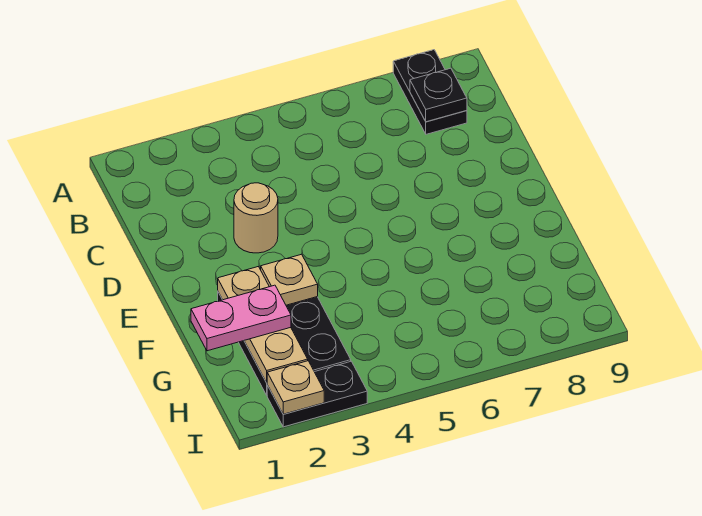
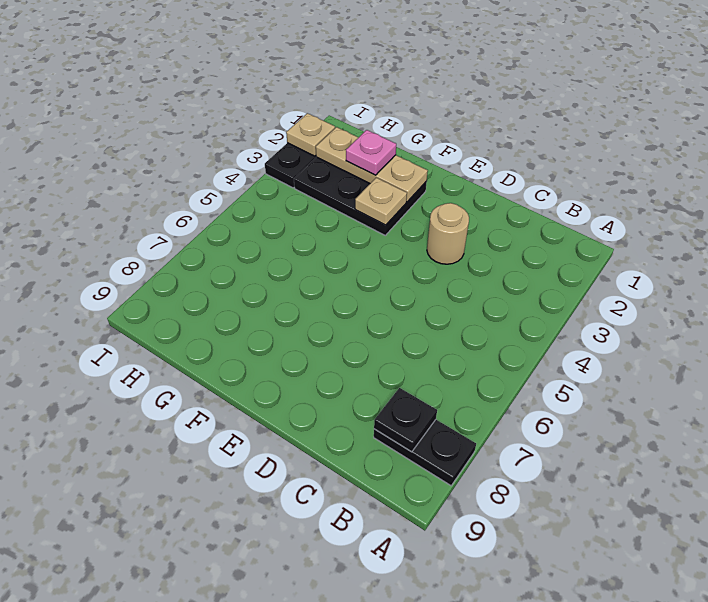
pink 1x2 plate [191,285,291,351] -> pink 1x1 plate [346,130,396,175]

